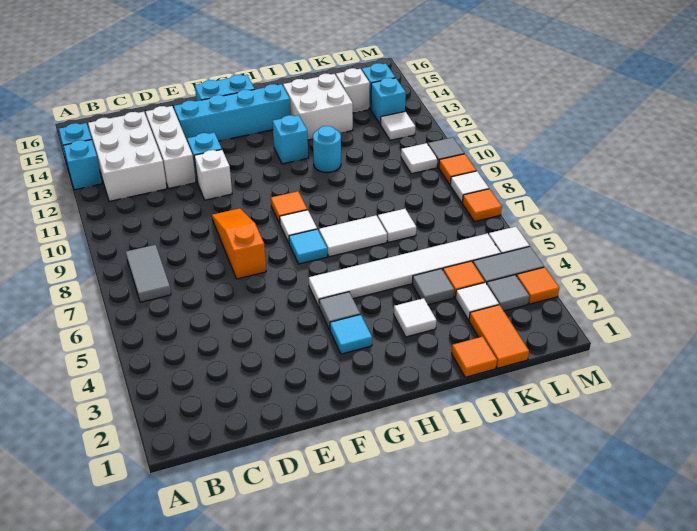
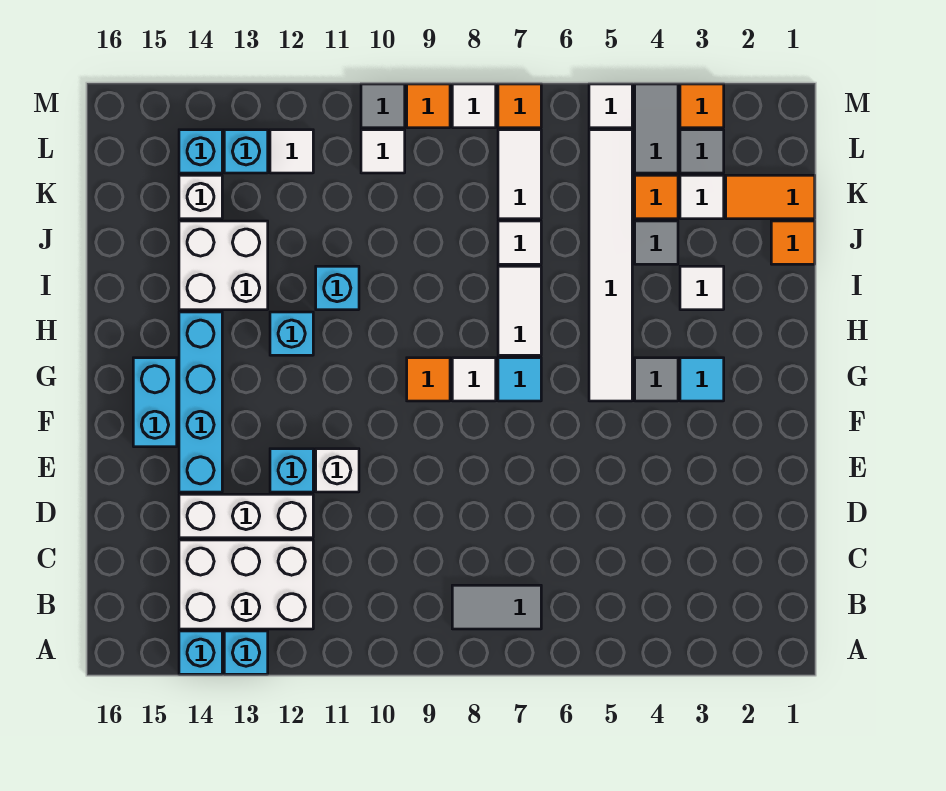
orange 1x3 slope [212,208,266,279] -> none
cyan 1x1 round brick [313,126,341,173] -> cyan 1x1 brick [316,266,359,310]
none -> white 1x2 tile [498,130,541,219]

